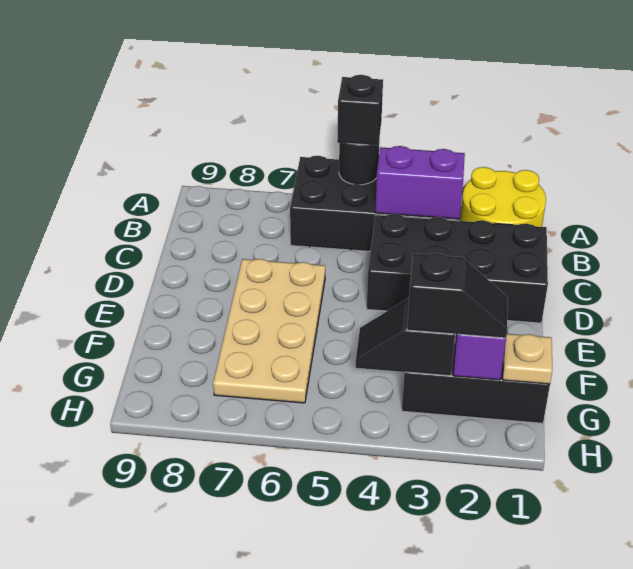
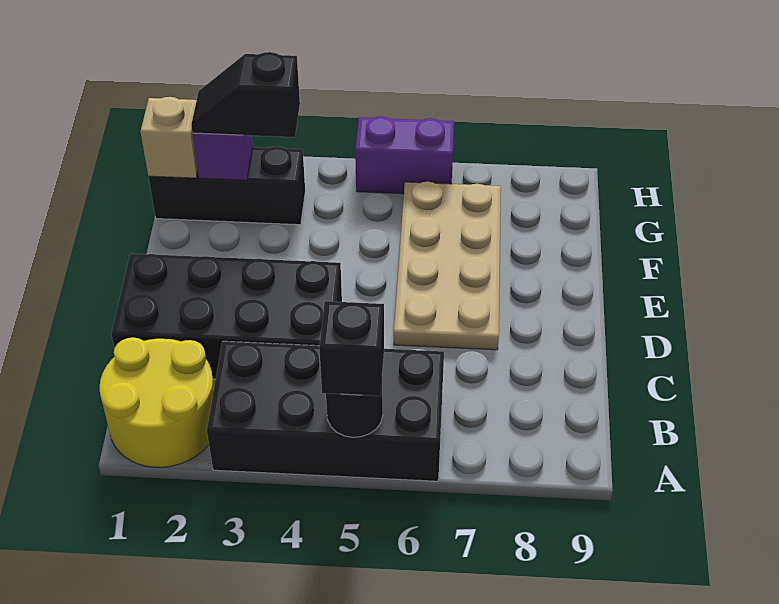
purple 1x2 brick [375,146,465,219] -> purple 1x2 brick moved to [355,116,454,194]
tan 1x1 plate [503,334,552,384] -> tan 1x1 brick [140,97,198,178]
black 1x2 slope [356,298,455,376] -> none

